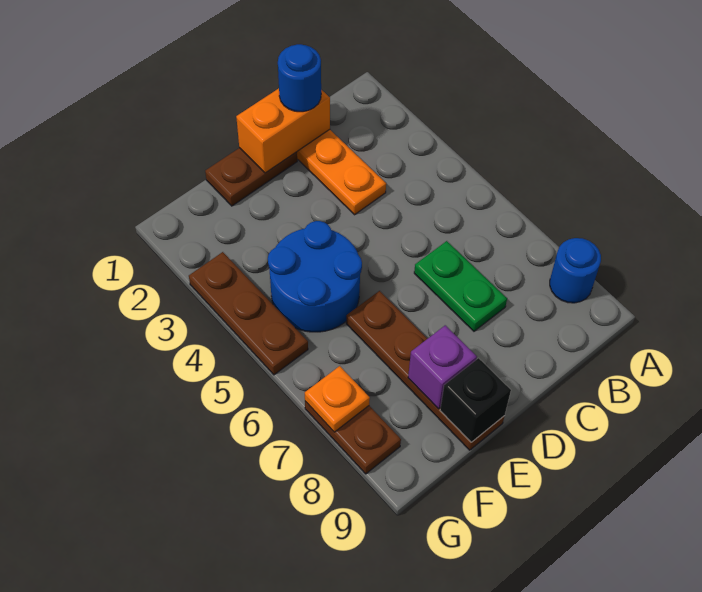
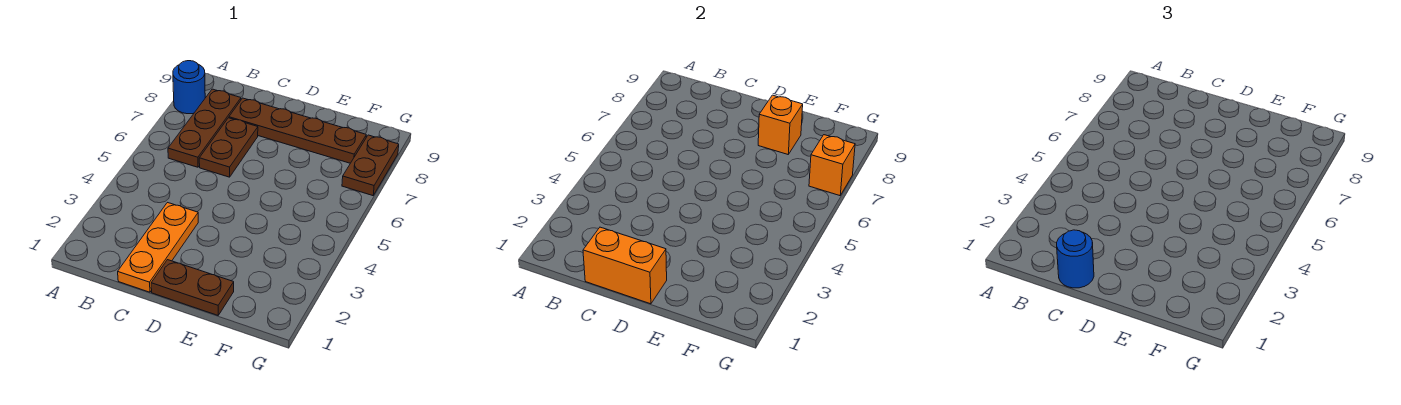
green 1x2 plate [414,241,507,331] -> brown 1x2 plate [199,118,258,177]
blue 2x2 round brick [268,221,362,332] -> none
brown 1x4 plate [346,291,504,450] -> brown 1x4 plate turned to [229,98,366,163]
purple 1x1 brick [408,325,477,409] -> orange 1x1 brick [758,95,803,154]
black 1x1 brick [440,358,511,442] -> none
brown 1x3 plate [189,252,308,375] -> brown 1x3 plate moved to [168,89,241,167]
orange 1x1 plate [305,366,370,432] -> orange 1x1 brick [809,135,855,196]

